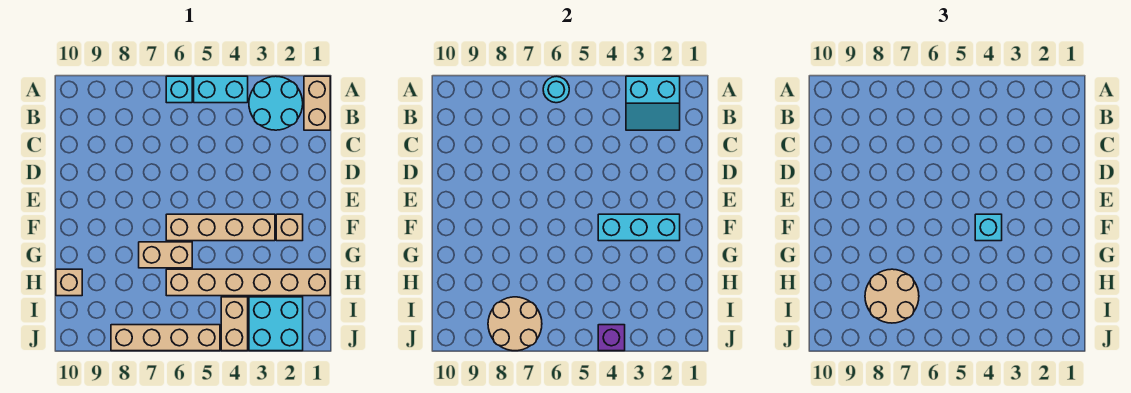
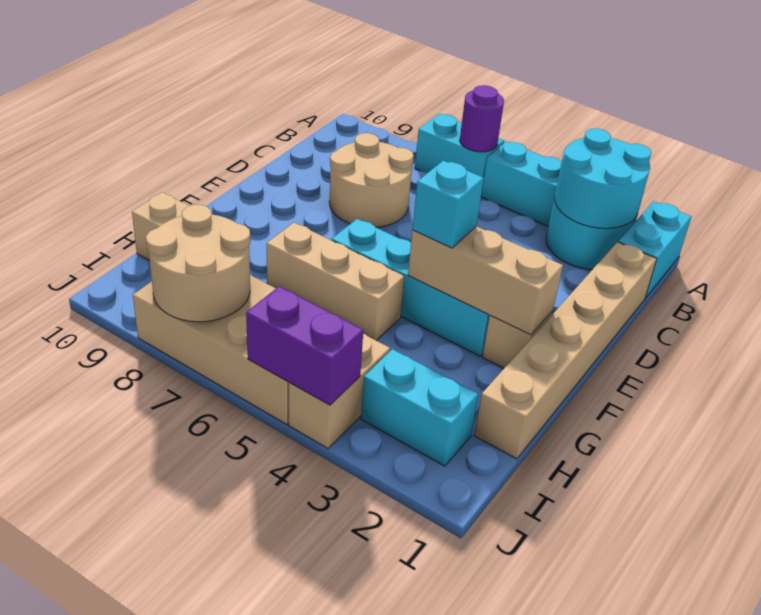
tan 1x2 brick [304,76,330,130] -> cyan 1x2 brick [618,201,691,298]
cyan 2x2 slope [626,76,680,130] -> cyan 2x2 round brick [554,128,651,229]
cyan 1x1 brick [166,76,192,103] -> cyan 1x2 brick [415,114,504,178]
cyan 1x1 round brick [543,76,569,103] -> purple 1x1 round brick [460,85,504,152]
cyan 1x3 brick [598,214,680,241] -> tan 1x3 brick [408,226,563,335]
tan 1x4 brick [166,214,275,241] -> cyan 1x4 brick [331,219,490,356]
tan 1x2 brick [139,242,192,268] -> tan 1x3 brick [267,223,405,341]
tan 1x6 brick [166,269,330,296] -> tan 1x6 brick turned to [474,242,657,459]
tan 2x2 round brick [865,269,919,323] -> tan 2x2 round brick moved to [329,133,414,227]
cyan 2x2 brick [249,297,303,351] -> cyan 1x2 brick [361,349,478,466]
purple 1x1 brick [598,325,625,351] -> purple 1x2 brick [246,286,363,405]
tan 1x4 brick [111,325,220,351] -> tan 2x4 brick [133,275,289,425]

